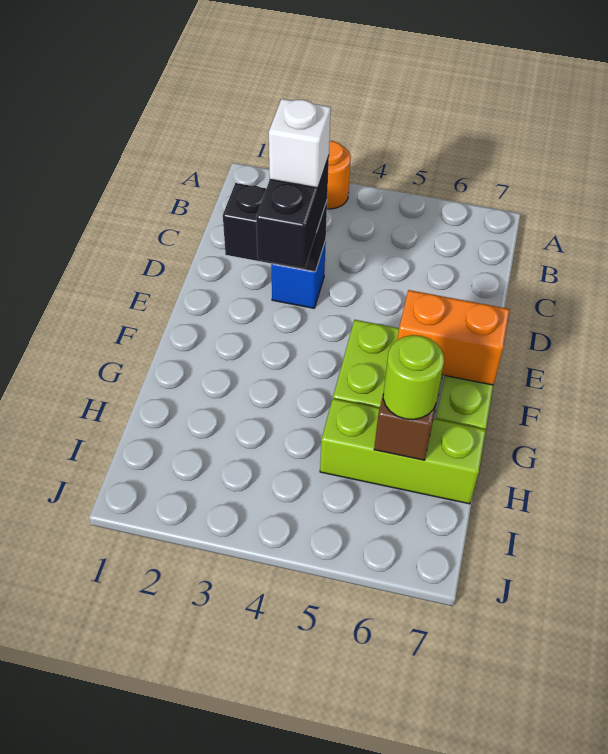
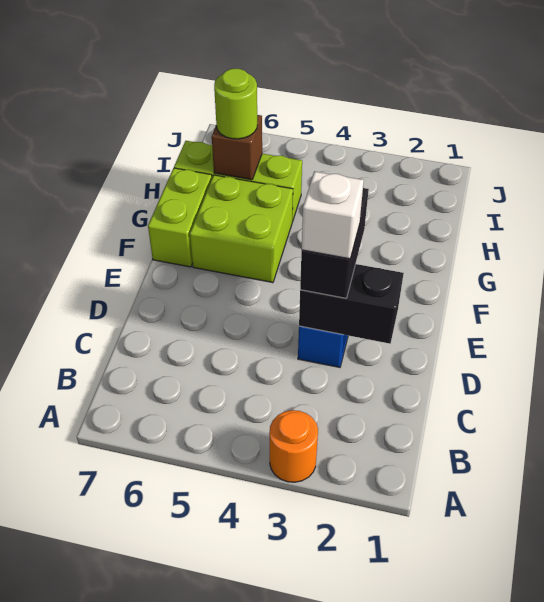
orange 1x2 brick [398,290,510,385] -> none

